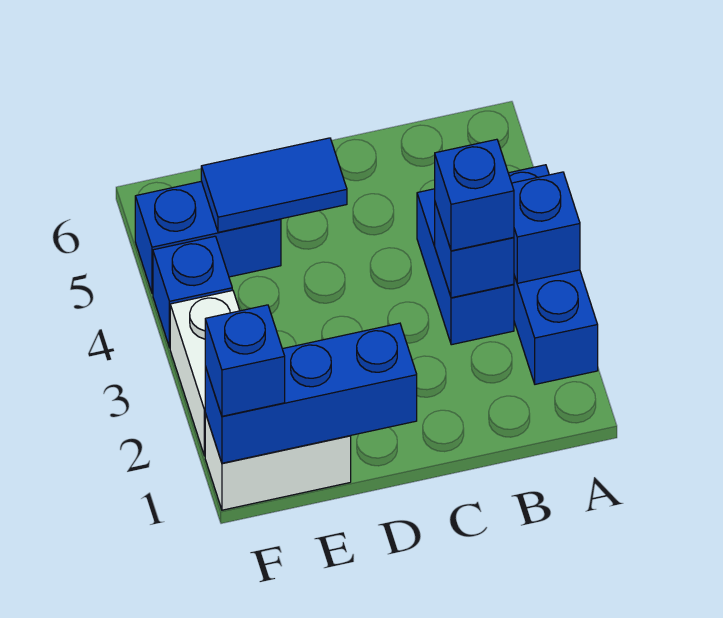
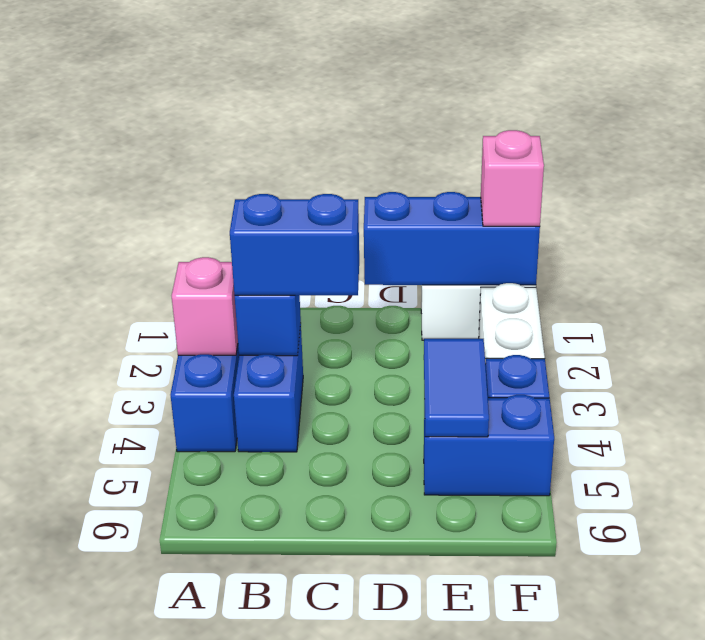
blue 1x1 brick [512,172,580,283] -> pink 1x1 brick [172,257,238,355]
blue 1x1 brick [435,139,514,251] -> blue 1x2 brick [230,194,359,295]
blue 1x2 tile [201,138,347,232] -> blue 1x2 tile turned to [424,339,489,437]
blue 1x1 brick [205,305,285,416] -> pink 1x1 brick [481,130,544,226]

